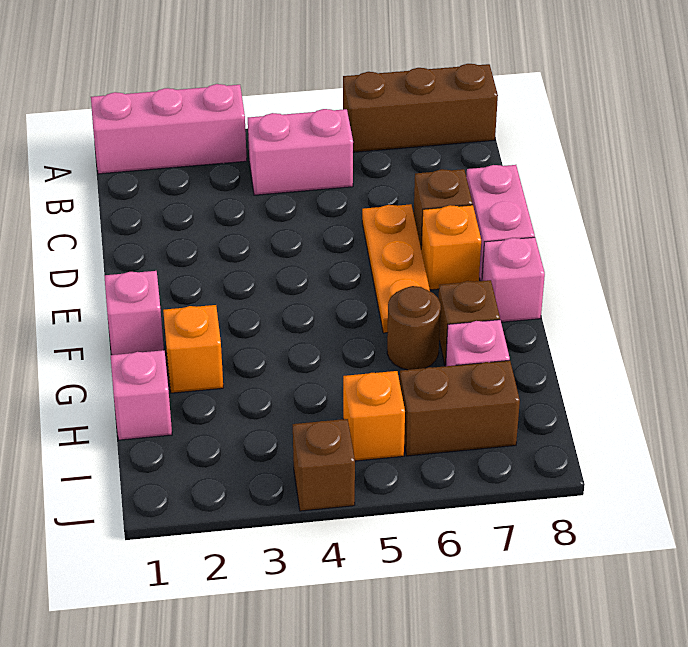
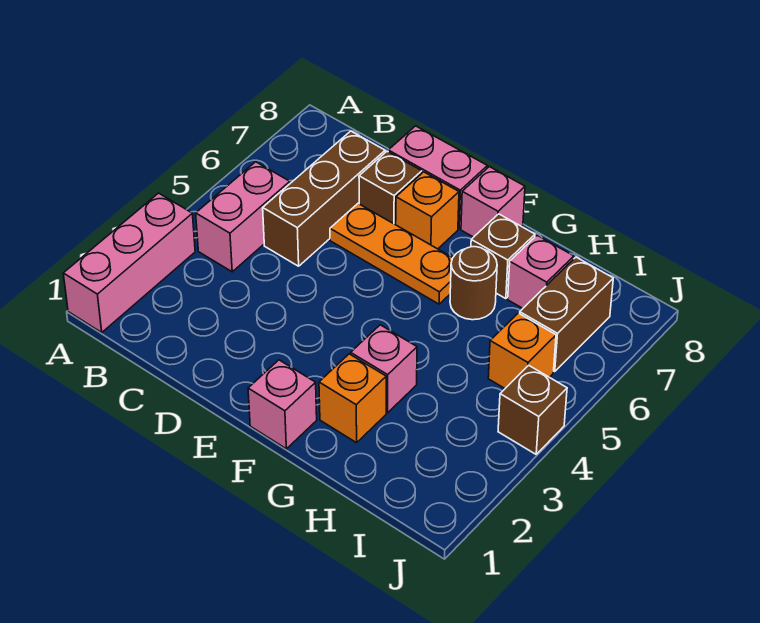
brown 1x3 brick [343,64,498,152] -> brown 1x3 brick moved to [263,131,385,266]
pink 1x1 brick [111,350,172,440] -> pink 1x1 brick moved to [351,325,417,413]

